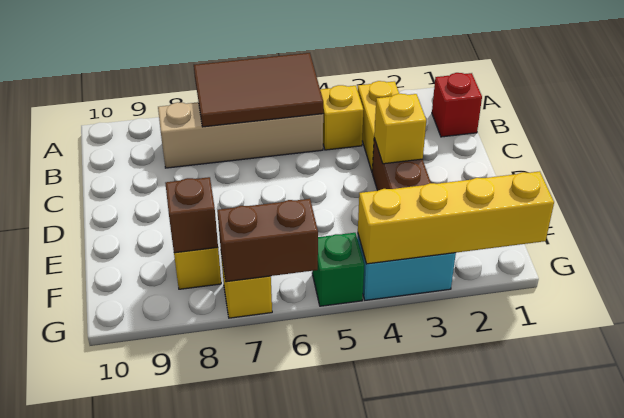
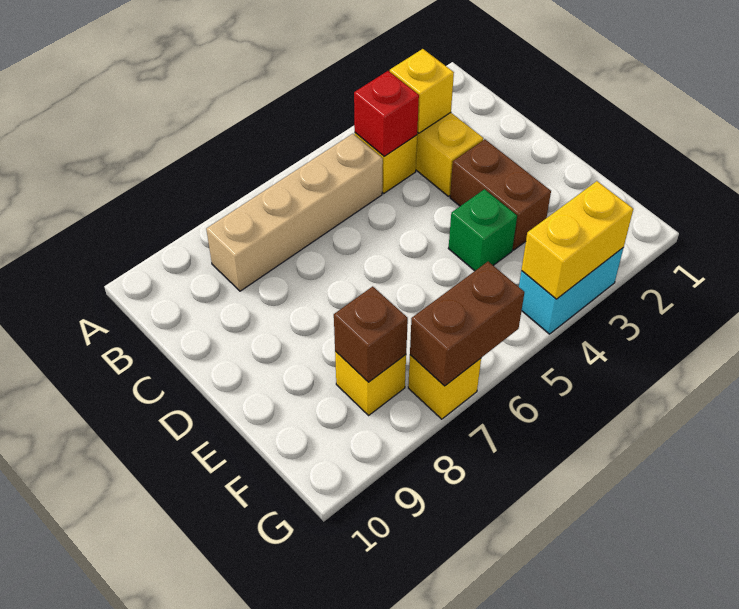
brown 2x3 tile [194,53,323,127] -> none
red 1x1 brick [432,73,482,137] -> red 1x1 brick moved to [354,71,419,156]
yellow 1x1 brick [374,94,426,164] -> yellow 1x1 brick moved to [390,49,454,133]
yellow 1x4 brick [358,171,554,264] -> yellow 1x2 brick [521,181,633,299]
green 1x1 brick [312,233,364,306] -> green 1x1 brick moved to [448,189,517,271]

